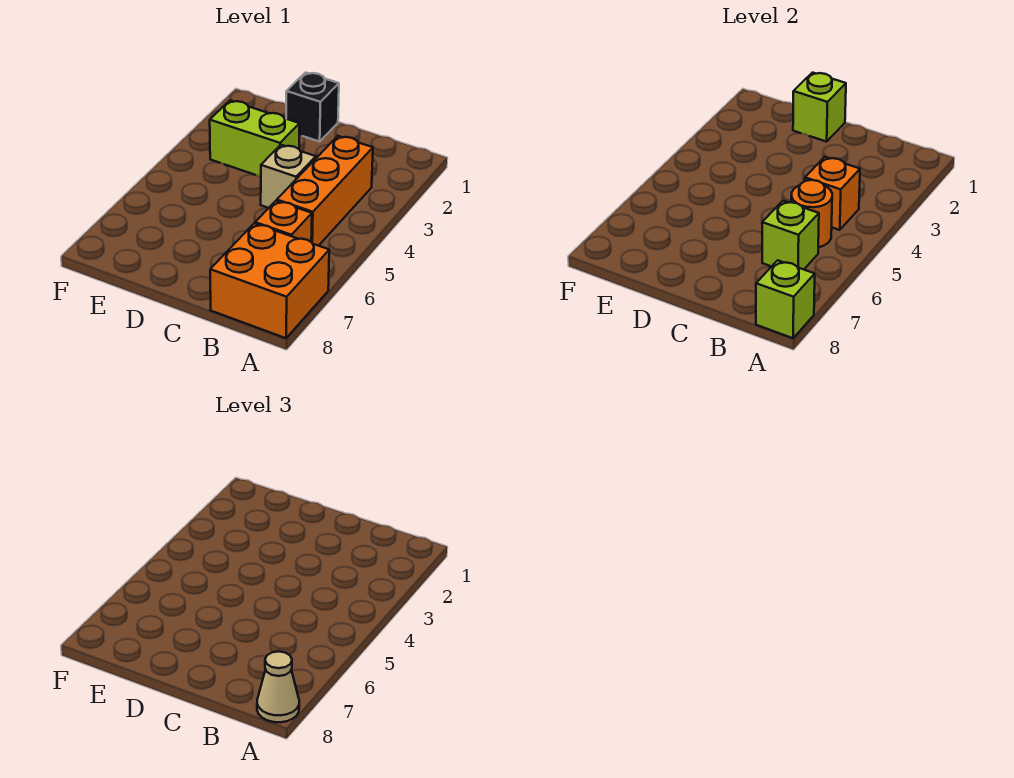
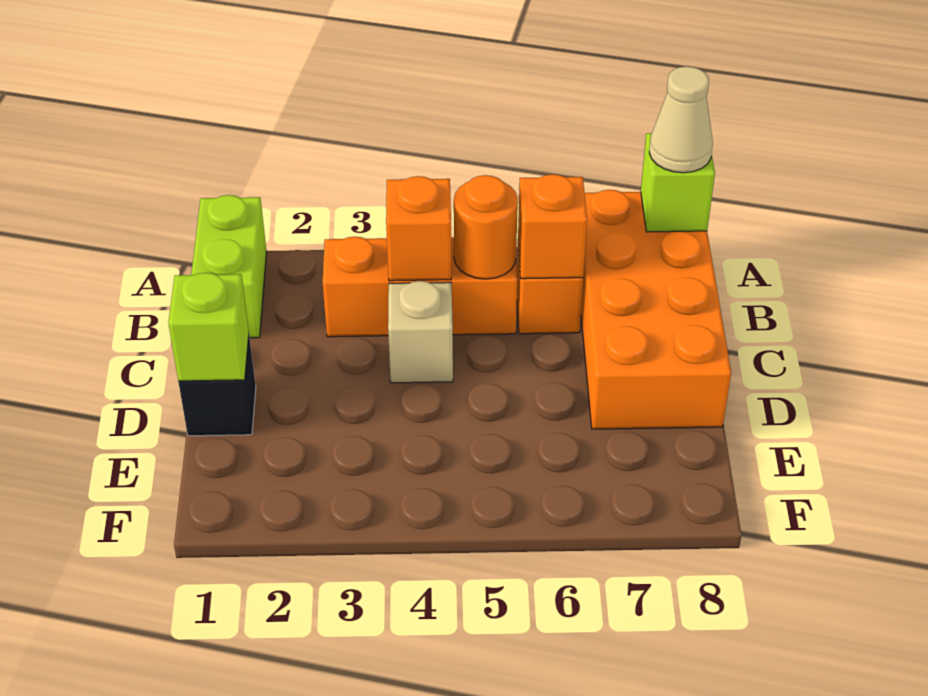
orange 2x2 brick [210,223,329,338] -> orange 2x4 brick [581,190,731,429]
lime 1x1 brick [762,201,819,269] -> orange 1x1 brick [518,174,587,279]
lime 1x2 brick [210,101,300,177] -> lime 1x2 brick moved to [191,195,267,338]

